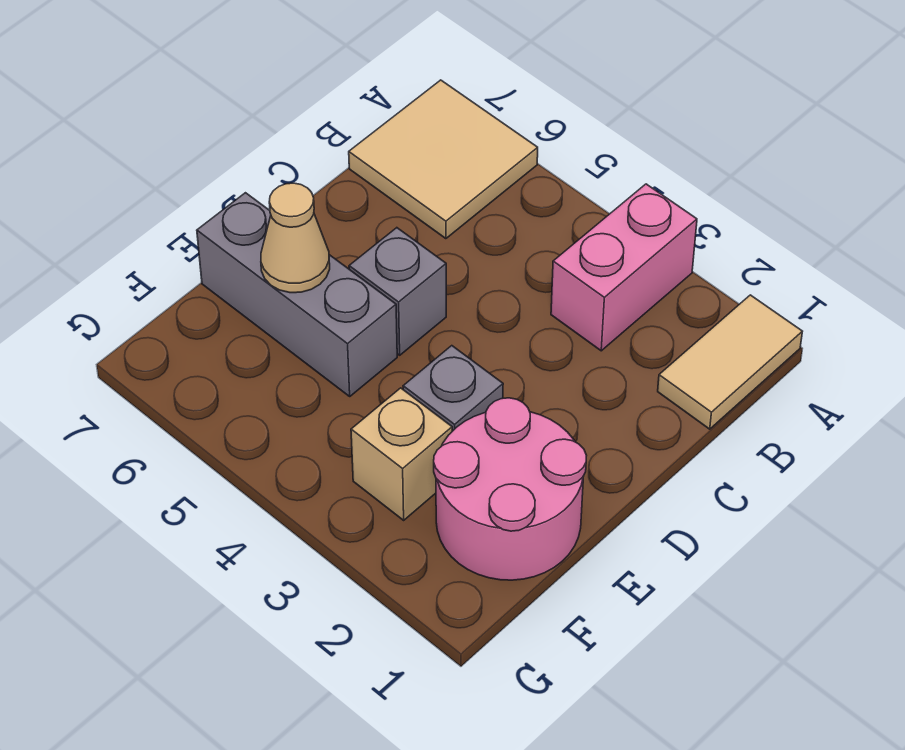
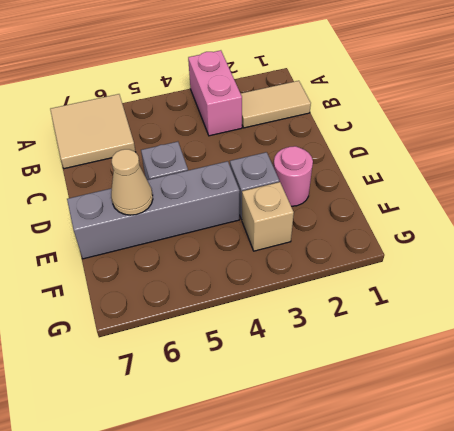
tan 1x2 tile [658,295,802,429] -> tan 1x2 tile turned to [241,81,311,128]
pink 2x2 round brick [434,398,587,580] -> pink 1x1 round brick [273,146,313,206]
grey 1x3 brick [197,193,397,396] -> grey 1x4 brick [67,161,240,259]

